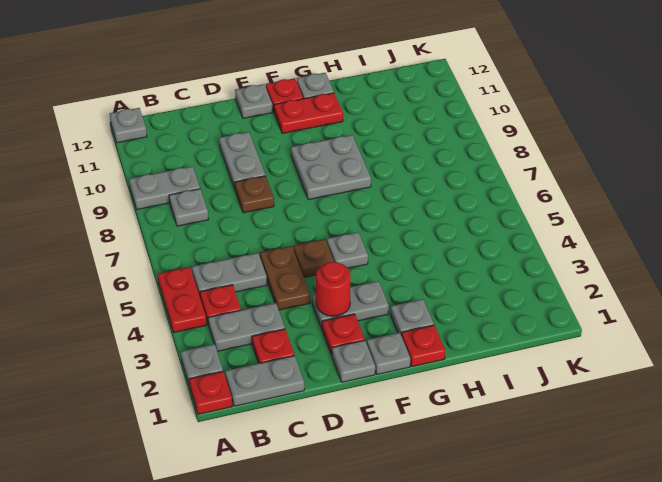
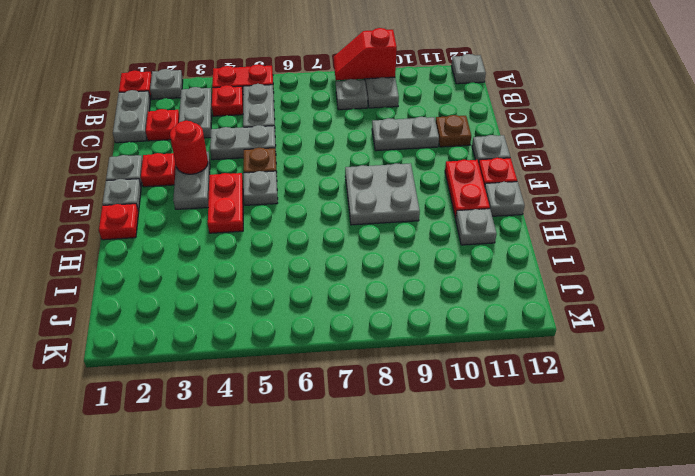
none -> red 1x2 slope [334,28,397,80]
brown 1x2 plate [260,246,310,310] -> grey 1x2 plate [210,125,276,160]
brown 1x1 plate [235,176,274,213] -> brown 1x1 plate moved to [436,115,471,147]
none -> red 1x2 plate [208,173,243,233]
grey 1x1 plate [391,299,434,335] -> grey 1x1 plate moved to [456,209,497,245]

